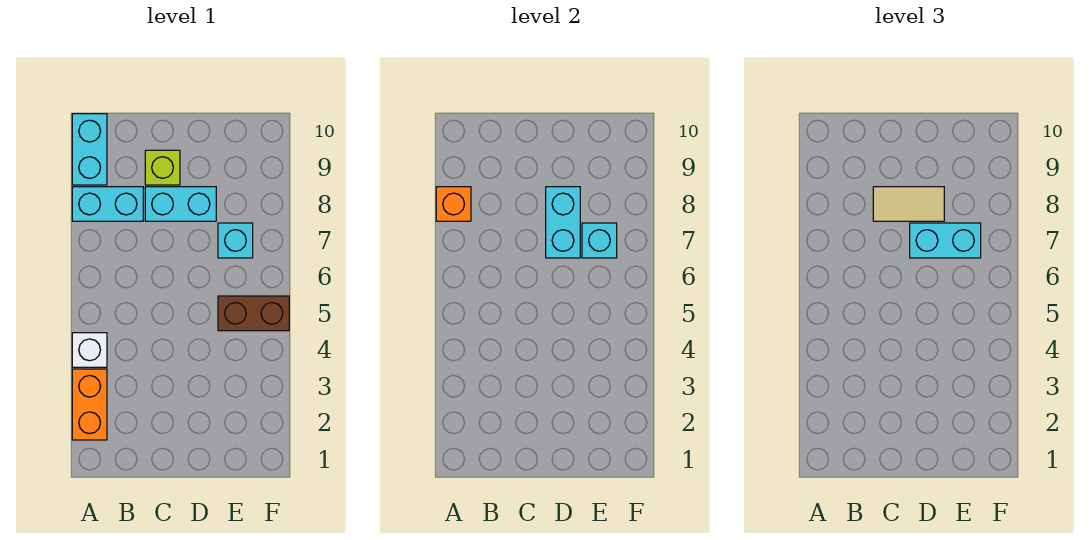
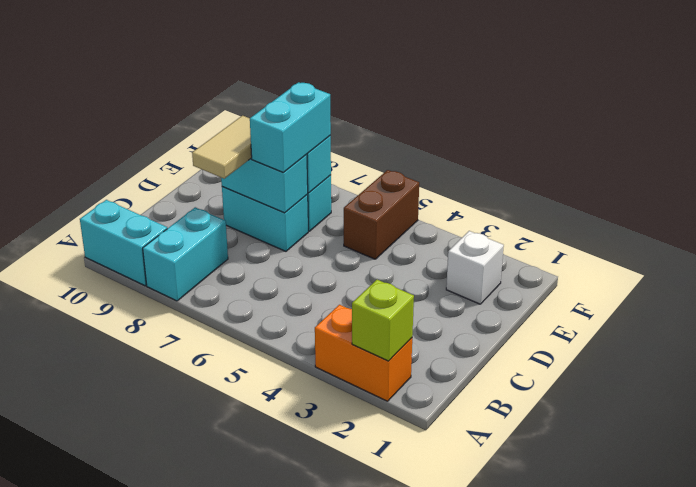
white 1x1 brick [72,333,107,367] -> white 1x1 brick moved to [446,231,504,304]
orange 1x1 brick [436,187,471,221] -> none
cyan 1x2 brick [145,187,216,221] -> cyan 1x2 brick turned to [222,187,308,251]
lime 1x1 brick [145,150,180,185] -> lime 1x1 brick moved to [352,279,414,361]

